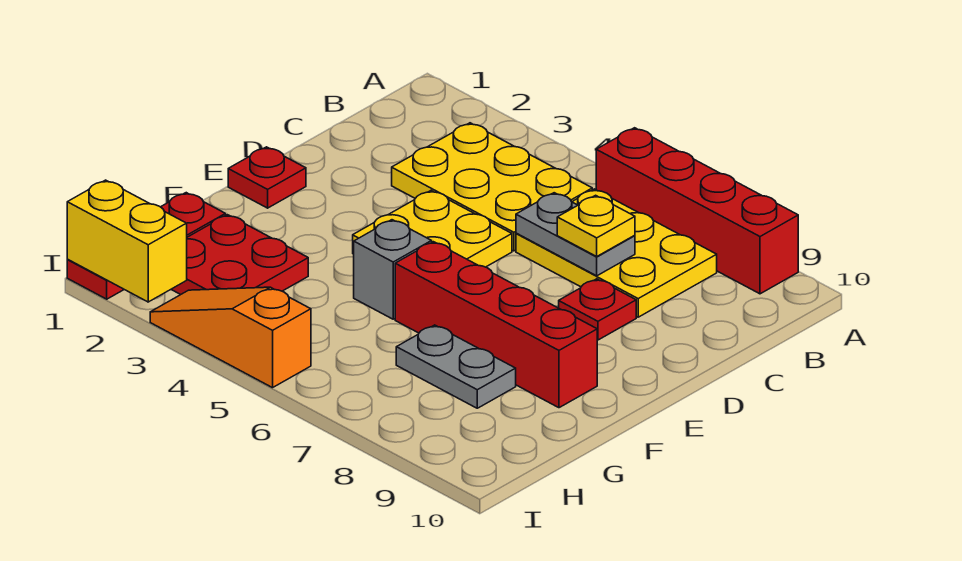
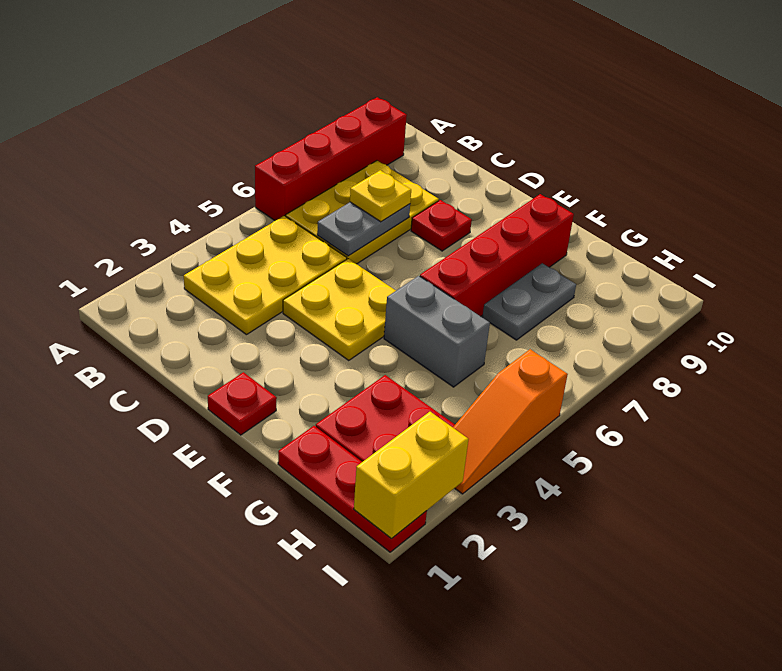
grey 1x1 brick [354,220,432,319] -> grey 1x2 brick [384,276,490,387]

